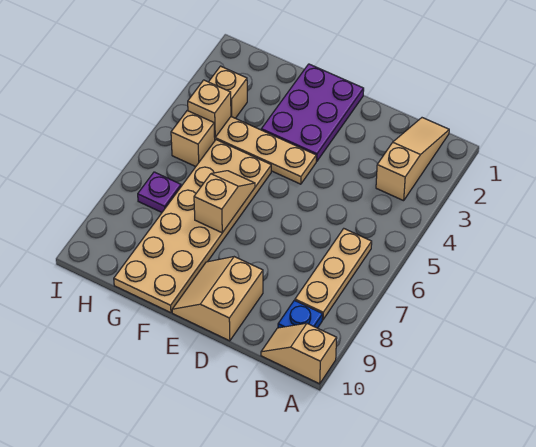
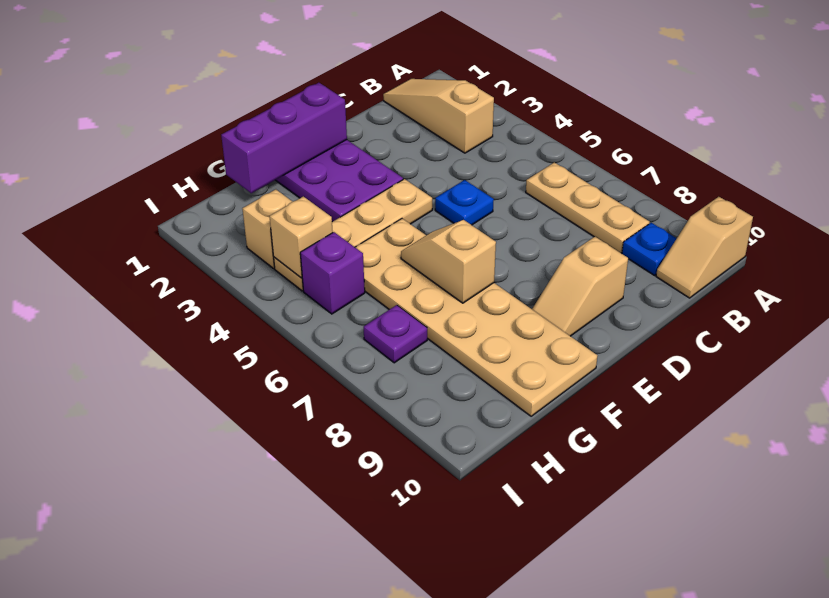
none -> blue 1x1 plate [435,180,494,225]
tan 2x2 slope [172,257,263,341] -> tan 1x2 slope [532,237,628,336]
none -> purple 1x3 brick [221,83,347,193]
tan 1x1 brick [171,111,215,167] -> purple 1x1 brick [300,232,365,314]

